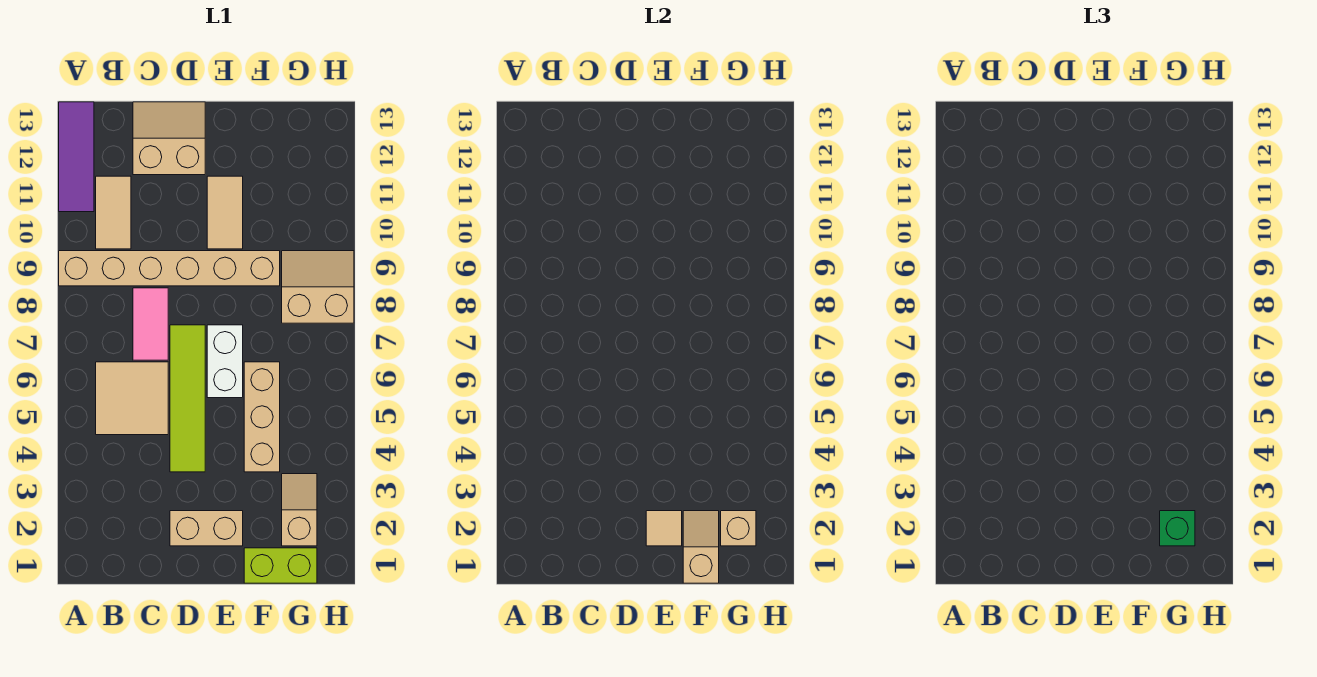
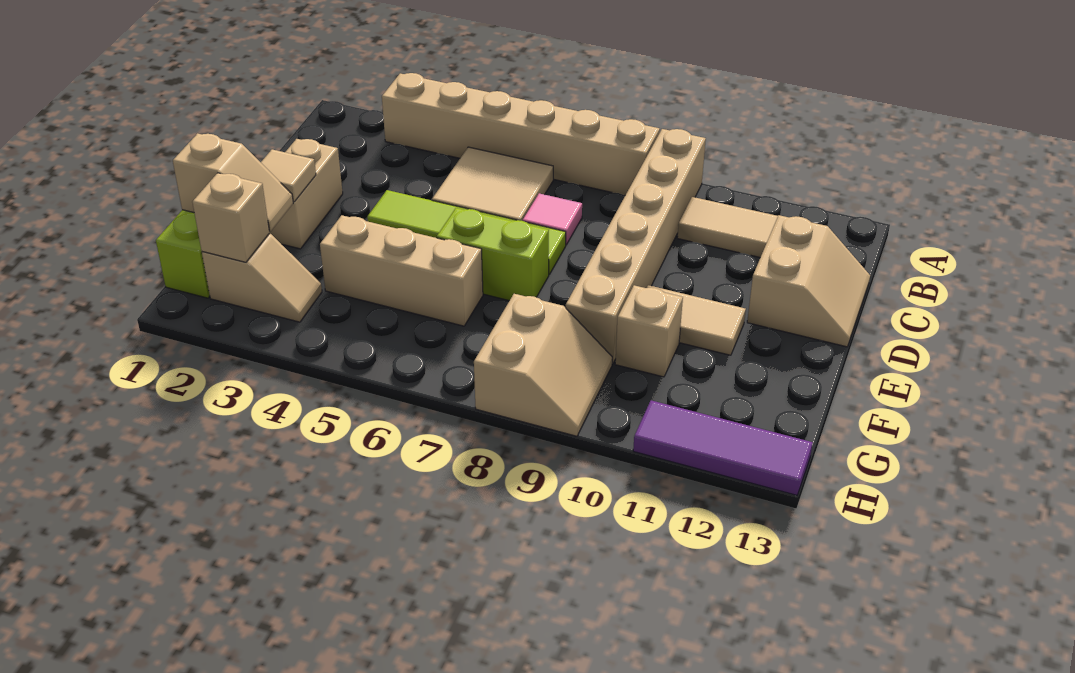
none -> tan 1x6 brick [382,73,660,195]
purple 1x3 tile [59,102,94,212] -> purple 1x3 tile moved to [633,400,813,495]
pink 1x2 tile [133,288,168,360] -> pink 1x1 tile [522,193,582,245]
white 1x2 brick [207,325,243,398] -> lime 1x2 brick [437,208,549,301]
none -> tan 1x1 brick [615,285,683,377]
green 1x1 brick [1160,511,1195,546] -> none

